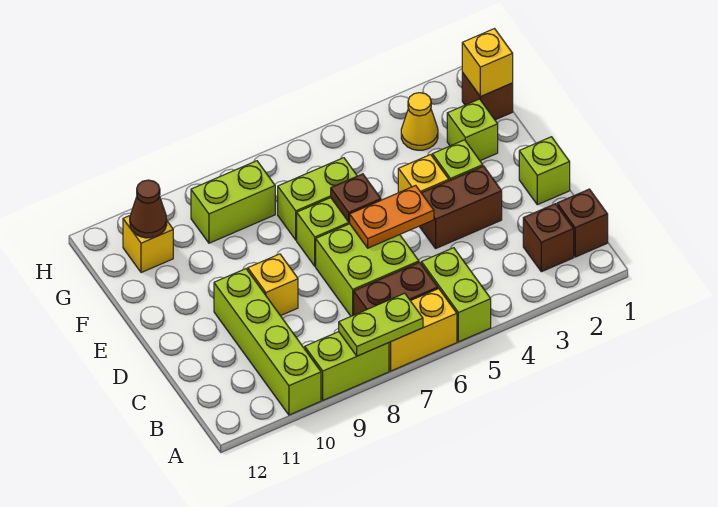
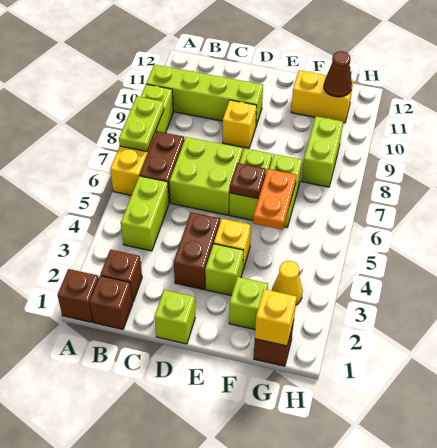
none -> brown 1x1 brick [58,269,99,322]
lime 1x2 brick [421,248,491,342] -> lime 1x2 brick turned to [121,176,169,251]
orange 1x2 plate [350,185,434,248] -> orange 1x2 plate moved to [253,169,297,230]
yellow 1x1 brick [123,216,173,273] -> yellow 1x2 brick [291,70,353,123]

